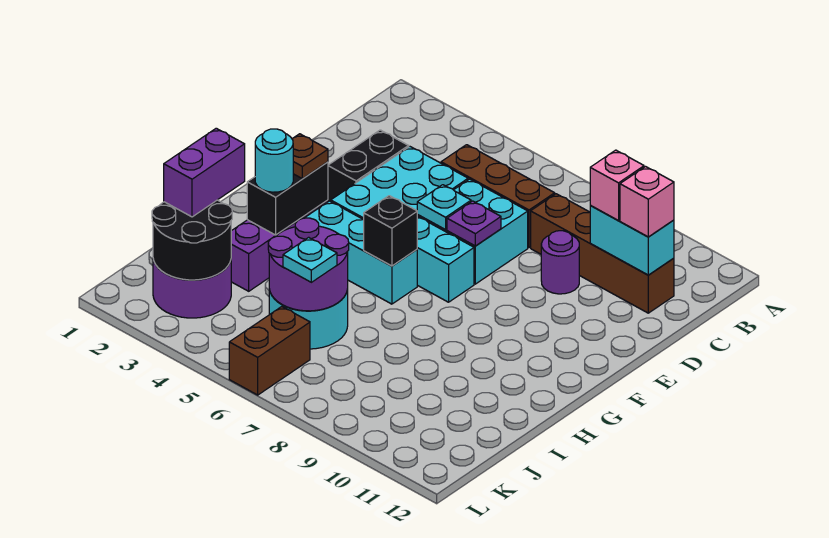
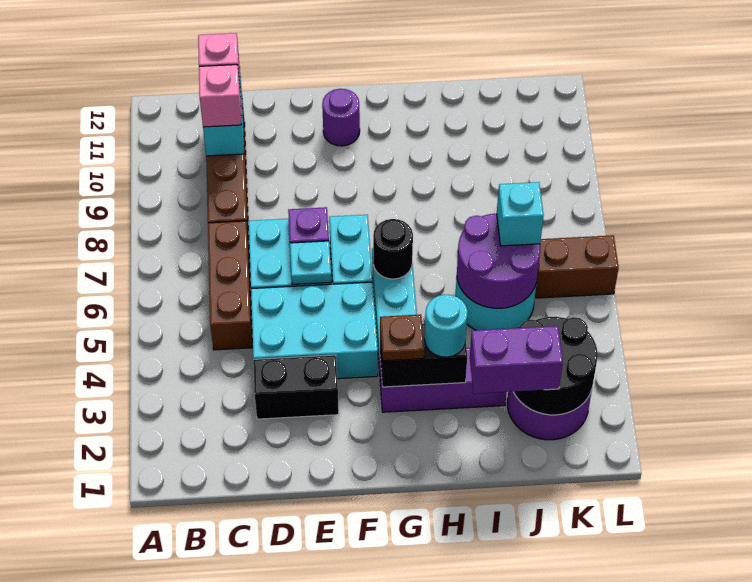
purple 1x1 round brick [541,231,579,294] -> purple 1x1 round brick moved to [322,89,360,146]
black 1x1 brick [364,196,417,266] -> black 1x1 round brick [373,219,413,279]
cyan 1x1 plate [283,237,337,282] -> cyan 1x1 brick [497,182,544,246]

